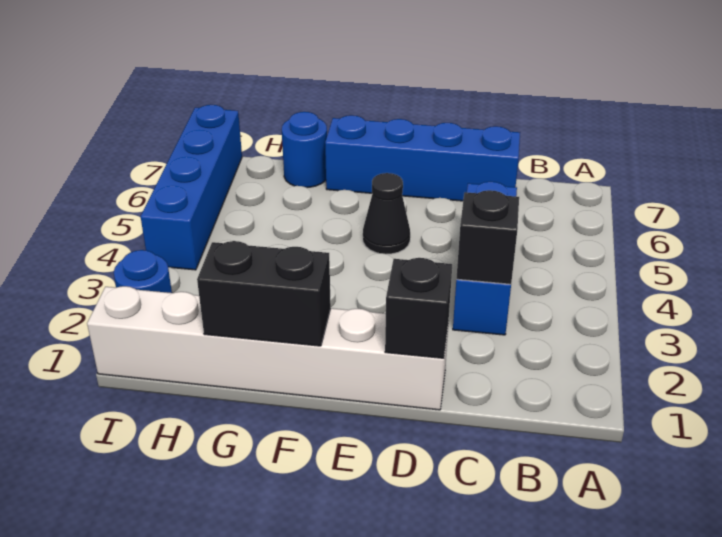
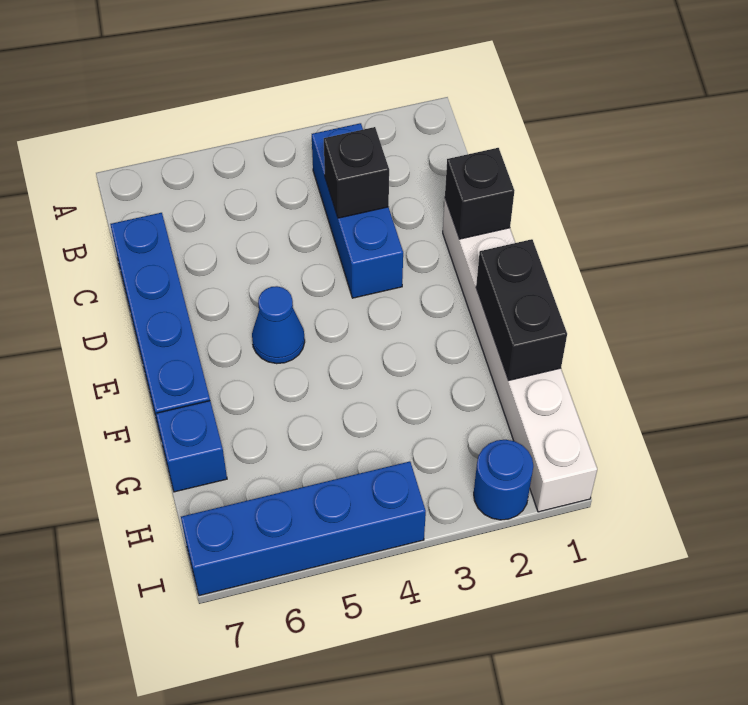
blue 1x3 brick [453,182,517,335] -> blue 1x3 brick turned to [312,123,403,298]
black 1x1 cone [363,173,410,254] -> blue 1x1 cone [252,286,305,364]
blue 1x1 round brick [282,112,327,188] -> blue 1x1 brick [156,401,227,492]

